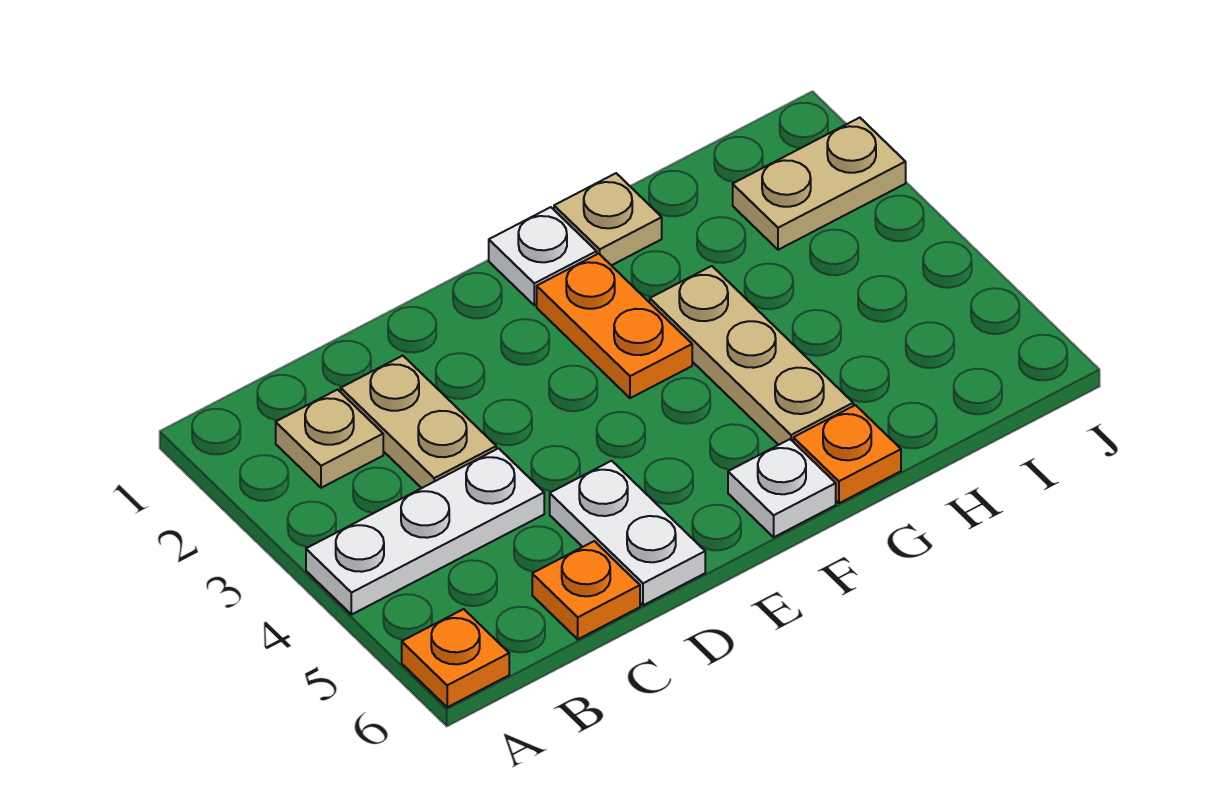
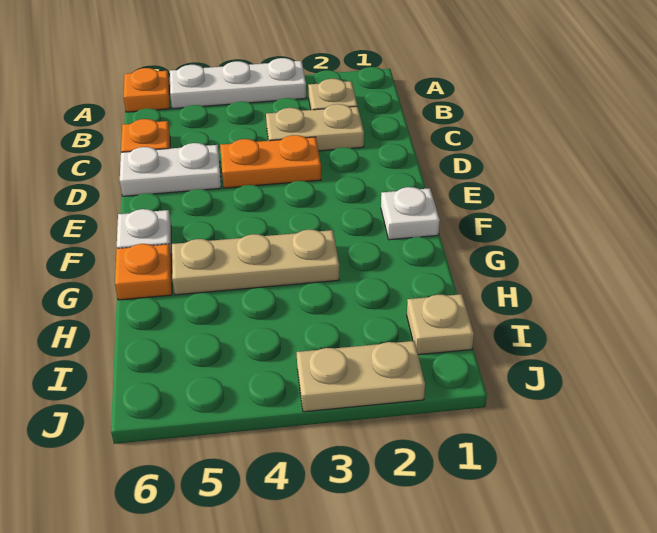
white 1x3 plate [306,448,544,615] -> white 1x3 plate turned to [170,58,306,109]
orange 1x2 plate [537,254,692,398] -> orange 1x2 plate moved to [220,135,321,188]
tan 1x1 plate [554,173,662,265] -> tan 1x1 plate moved to [407,294,474,355]
tan 1x2 plate [733,118,906,250] -> tan 1x2 plate turned to [297,341,425,412]

